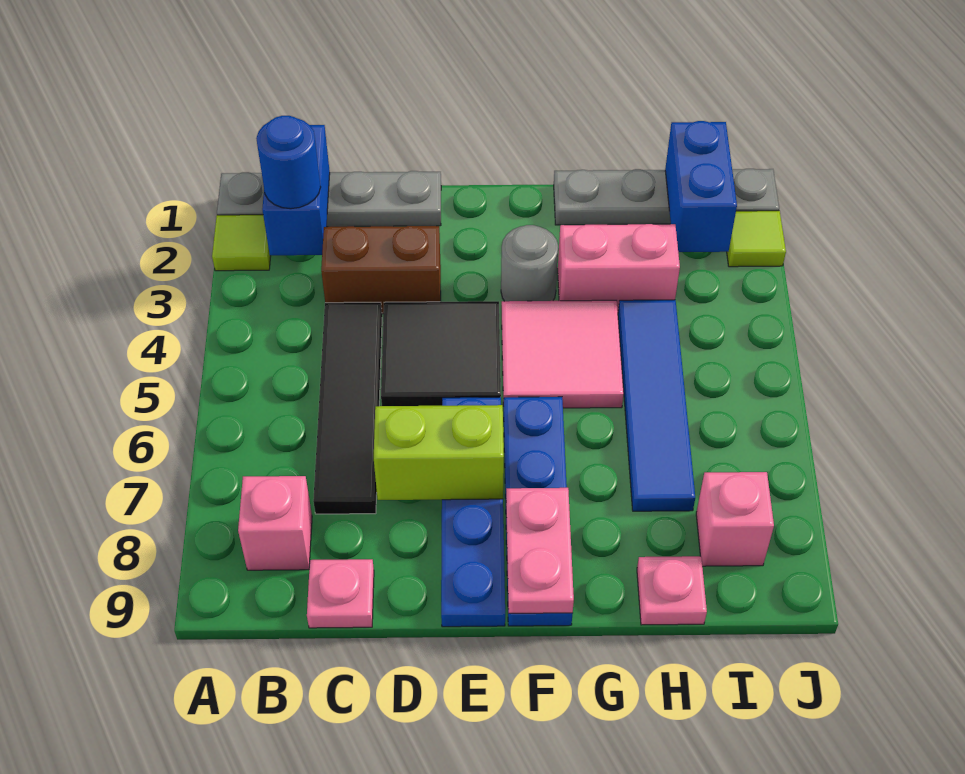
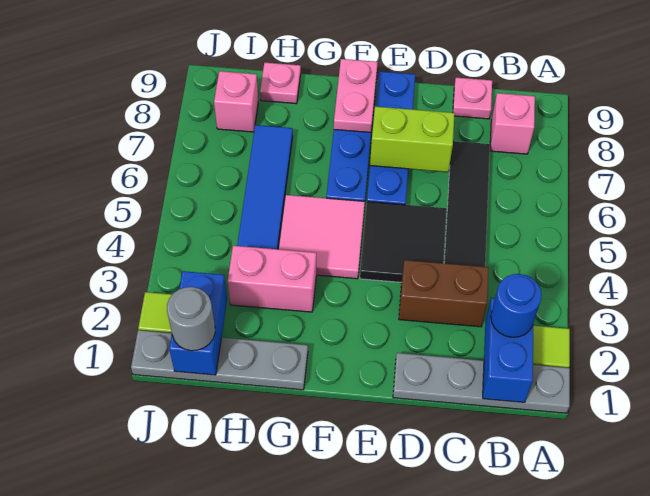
grey 1x1 round brick [501,225,558,301] -> grey 1x1 round brick moved to [167,287,215,351]

